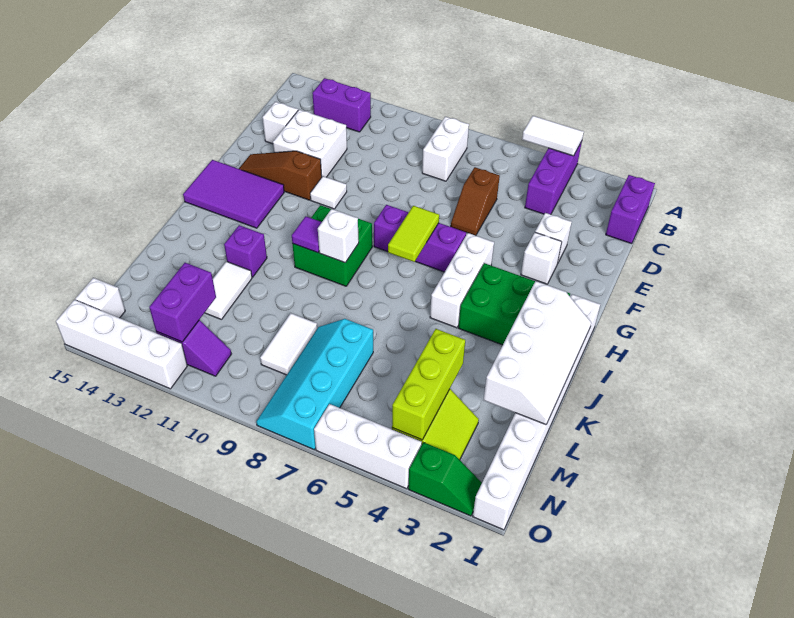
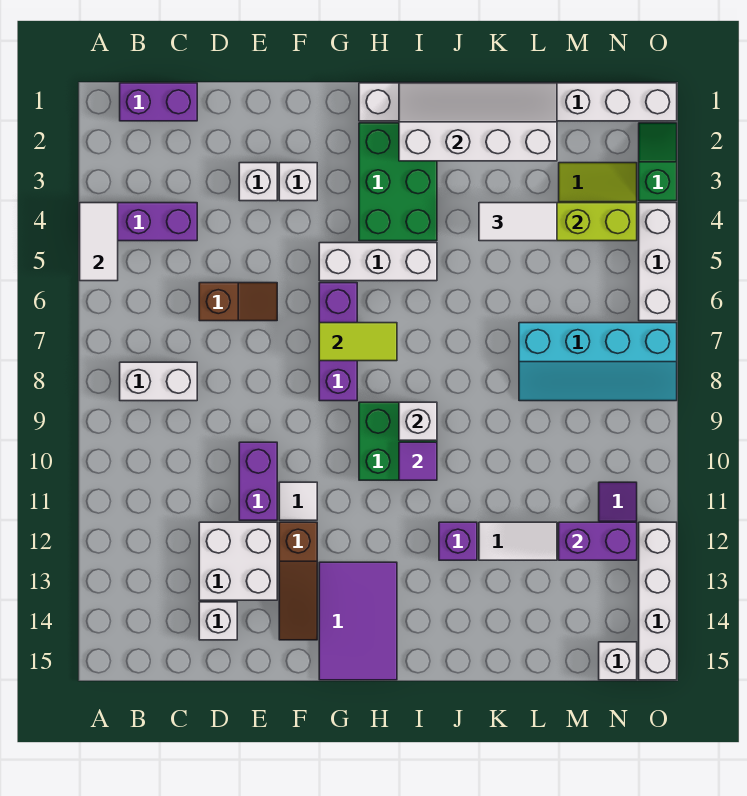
purple 1x2 brick [312,78,371,132] -> purple 1x2 brick moved to [239,442,277,520]
white 1x2 tile [260,313,317,375] -> white 1x2 tile moved to [479,203,557,241]

